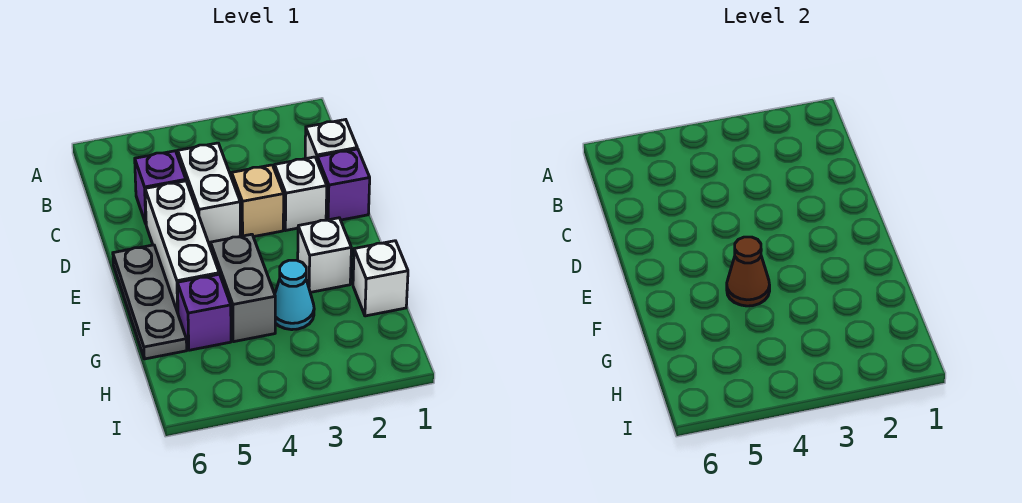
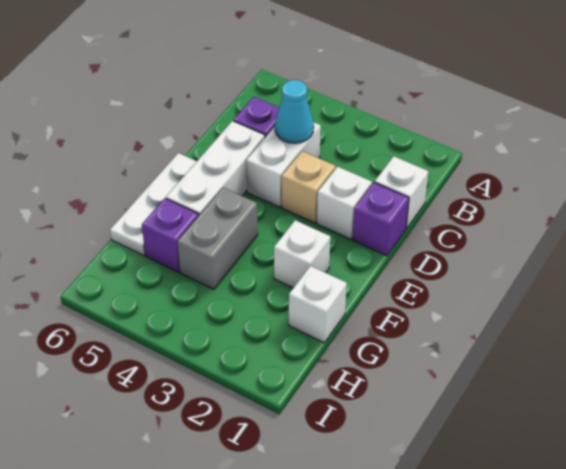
grey 1x3 plate [113,245,187,359] -> white 1x3 plate [110,153,197,255]
brown 1x1 cone [727,237,770,306] -> none
cyan 1x1 cone [275,260,314,330] -> cyan 1x1 cone moved to [275,80,314,143]

